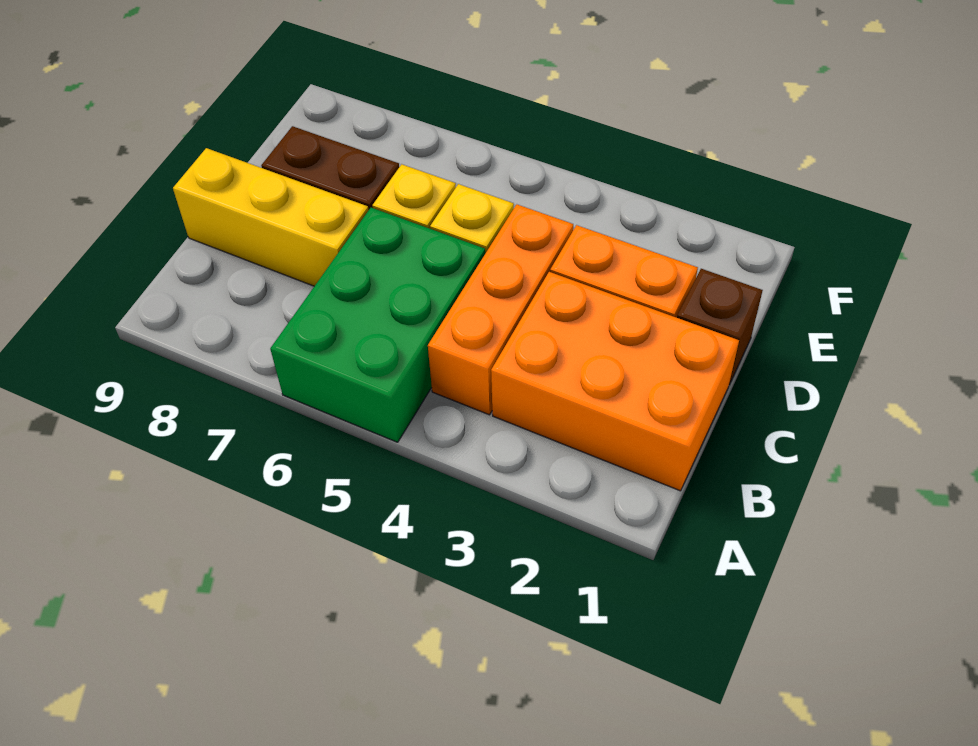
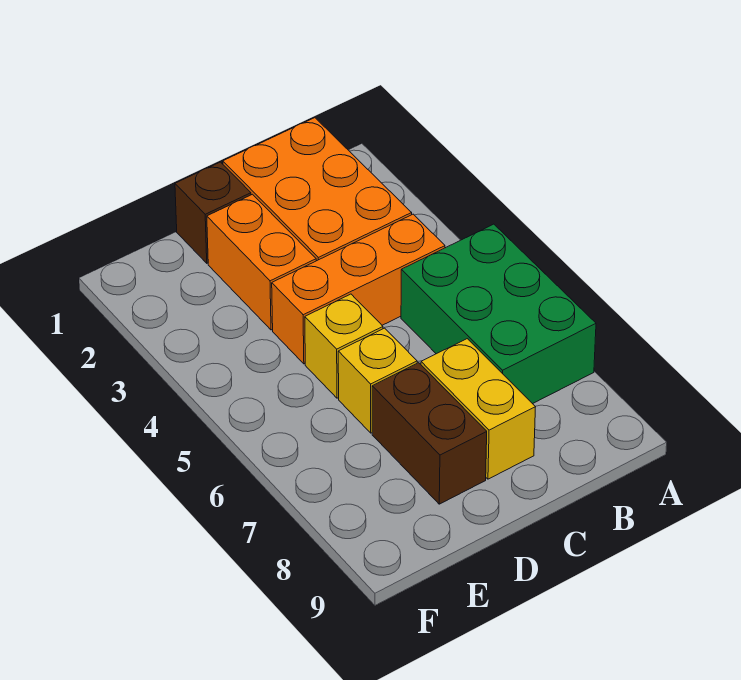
green 2x3 brick [270,208,485,442] -> green 2x3 brick turned to [401,224,596,404]
yellow 1x3 brick [173,148,369,286] -> yellow 1x2 brick [421,339,535,479]

